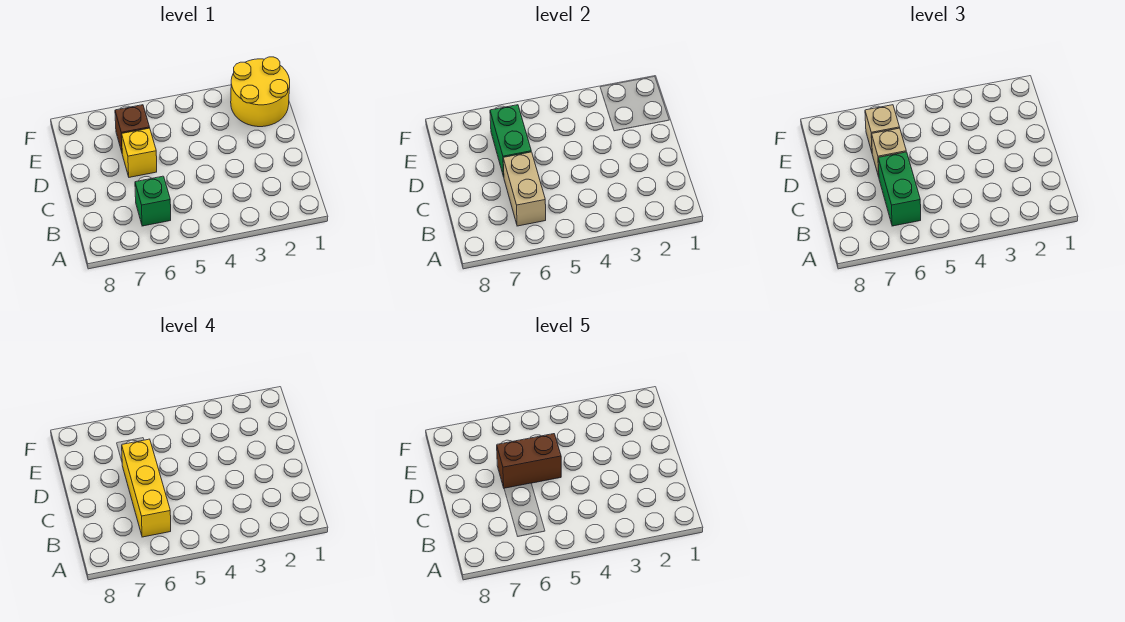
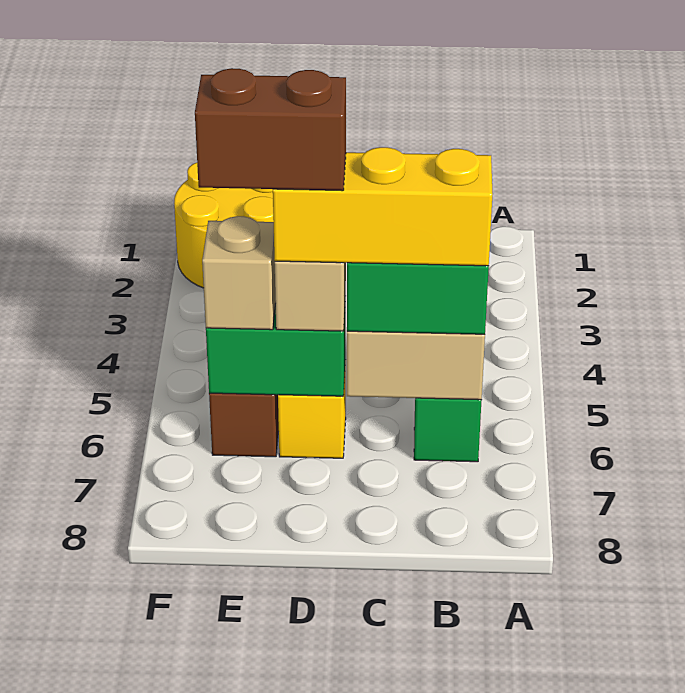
brown 1x2 brick [497,434,561,488] -> brown 1x2 brick turned to [195,68,346,191]

